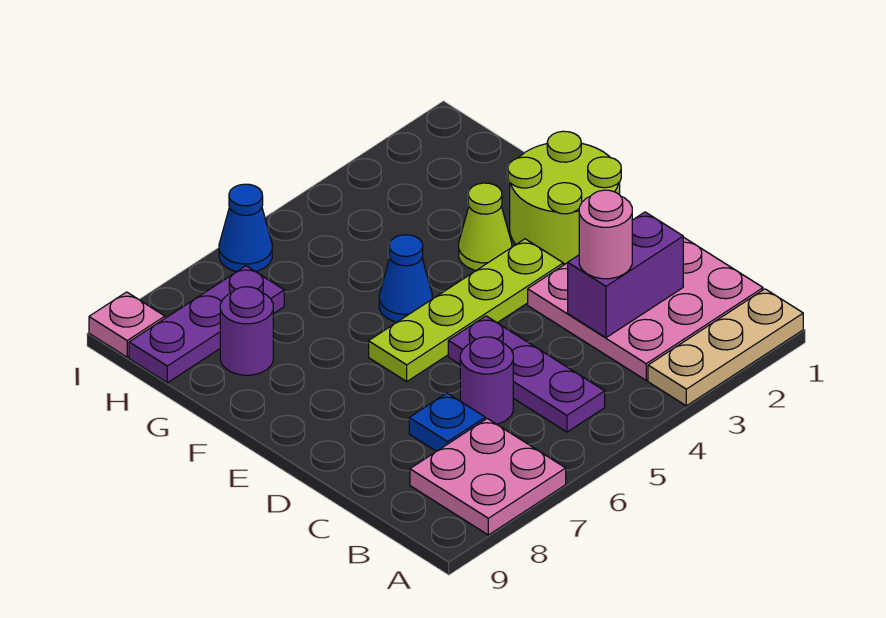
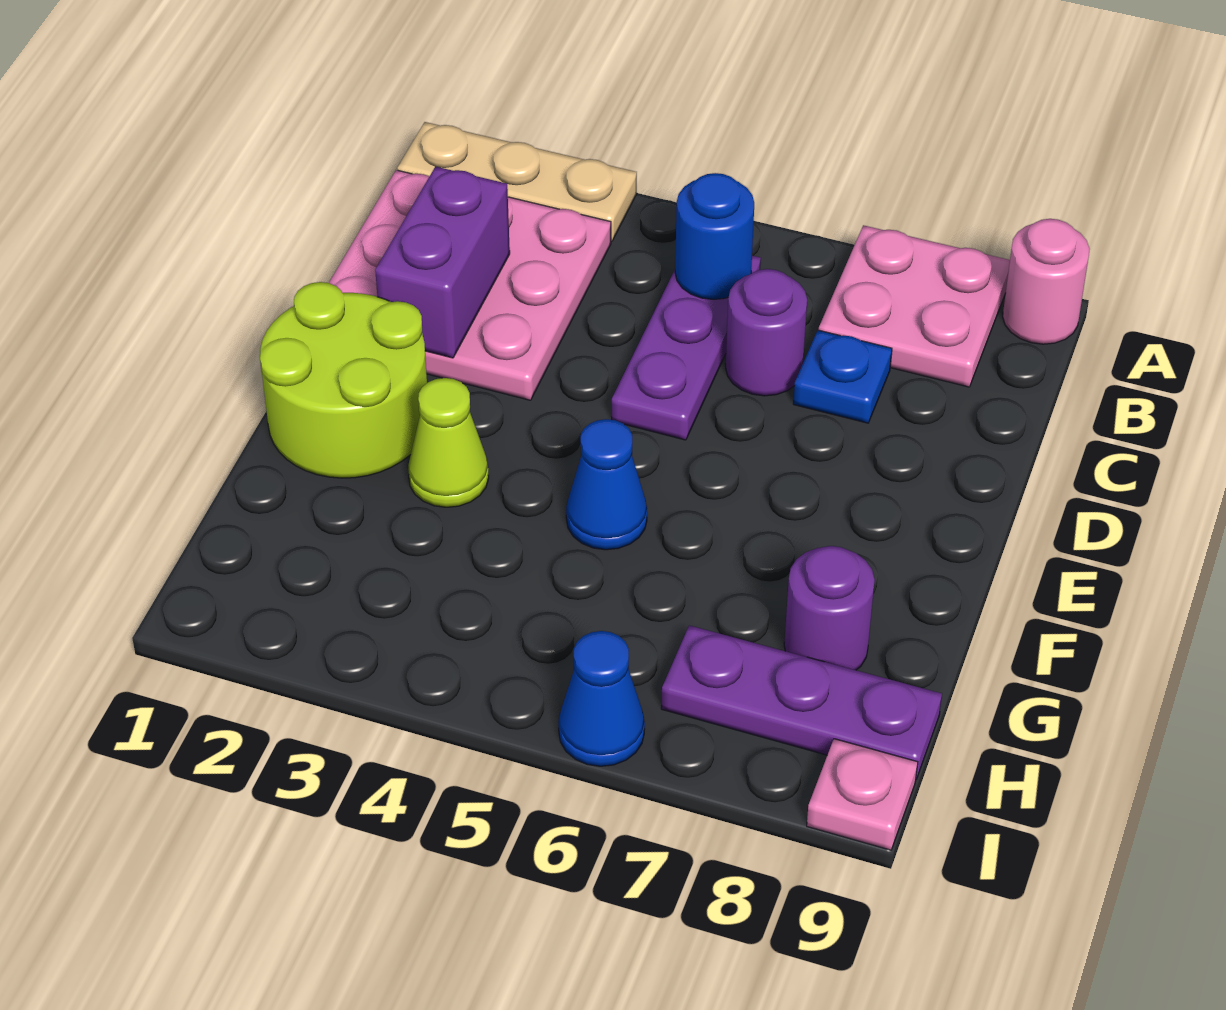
none -> blue 1x1 round brick [675,173,754,299]
purple 1x2 brick [568,212,683,338] -> purple 1x2 brick turned to [375,167,510,358]
pink 1x1 round brick [579,190,632,279] -> pink 1x1 round brick moved to [1003,219,1090,344]
lime 1x4 plate [369,239,563,381] -> none

